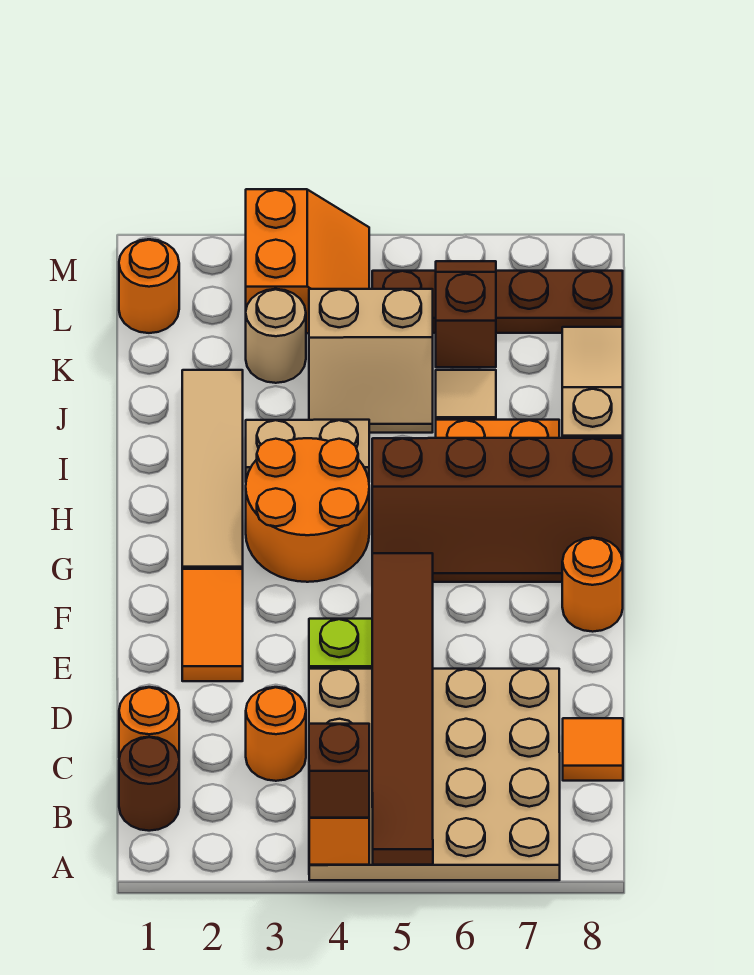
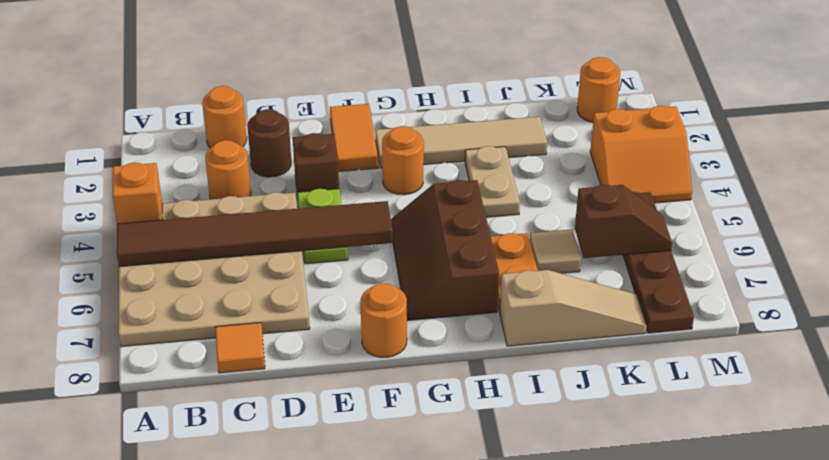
brown 1x1 brick [309,724,369,818] -> brown 1x1 brick moved to [293,133,339,198]
brown 1x1 round brick [119,737,179,831] -> brown 1x1 round brick moved to [247,109,291,177]
orange 1x2 tile [182,569,243,681] -> orange 1x2 tile turned to [330,104,378,172]
orange 2x2 round brick [246,438,369,582] -> orange 1x1 round brick [382,126,424,195]
brown 2x4 slope [372,438,623,582] -> brown 2x3 slope [391,180,499,321]
tan 2x2 slope [309,289,433,433] -> none
tan 1x1 round brick [246,289,306,383] -> none

